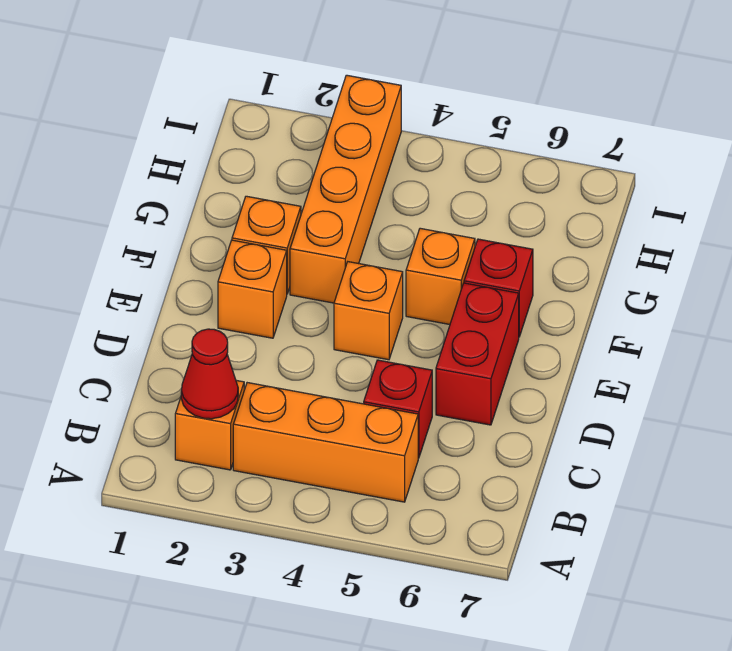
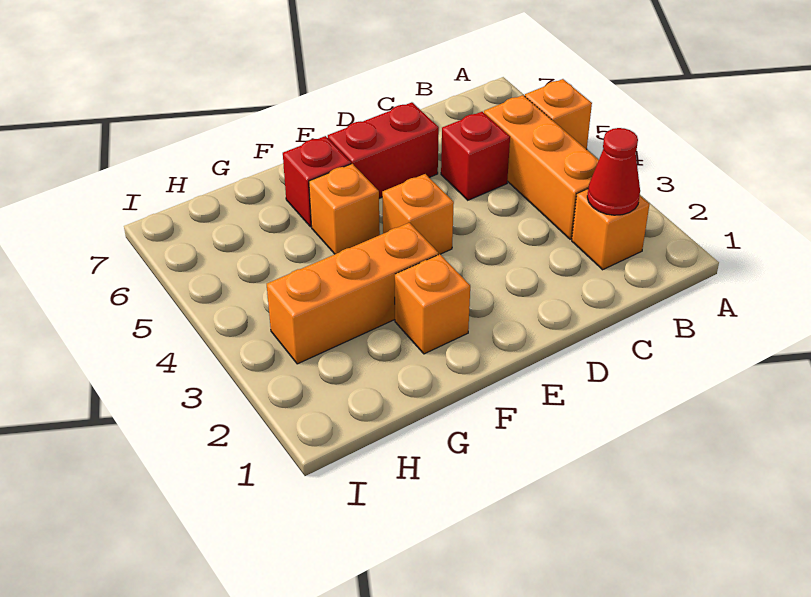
orange 1x1 brick [218,240,287,338] -> orange 1x1 brick moved to [525,79,592,149]
orange 1x4 brick [290,75,401,303] -> orange 1x3 brick [267,223,438,364]

